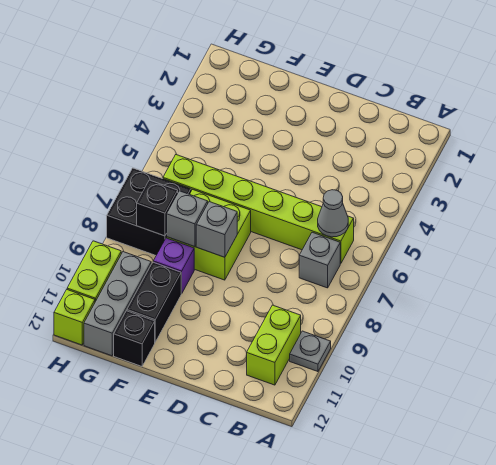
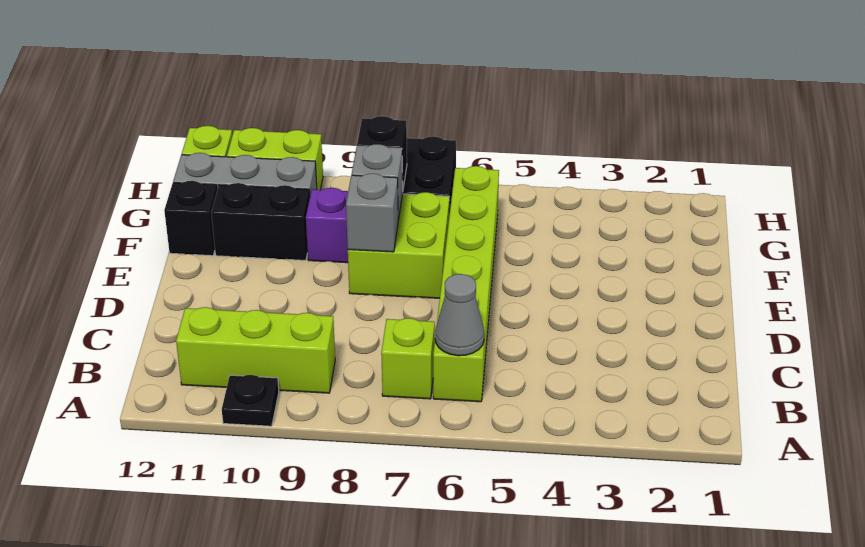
grey 1x1 plate [290,331,331,372] -> black 1x1 plate [222,375,279,426]
grey 1x1 brick [299,232,340,288] -> lime 1x1 brick [381,318,435,399]
lime 1x2 brick [247,305,301,385] -> lime 1x3 brick [176,307,335,393]

